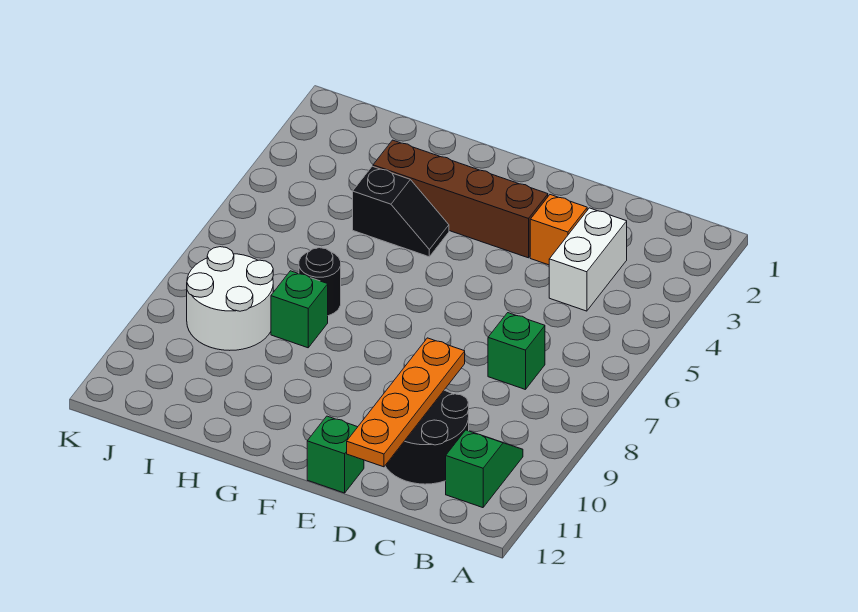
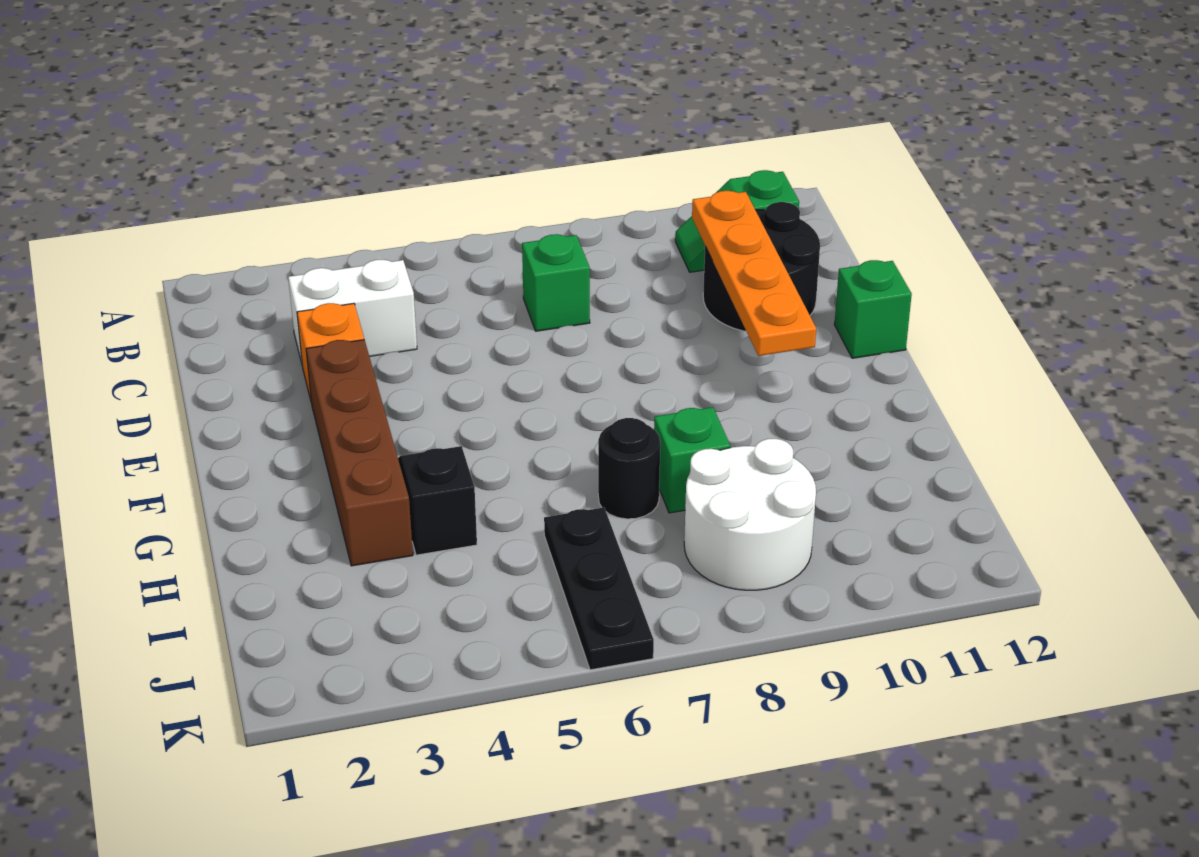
orange 1x4 plate [347,338,465,467] -> orange 1x4 plate turned to [692,191,816,356]
none -> black 1x3 plate [544,507,654,670]

